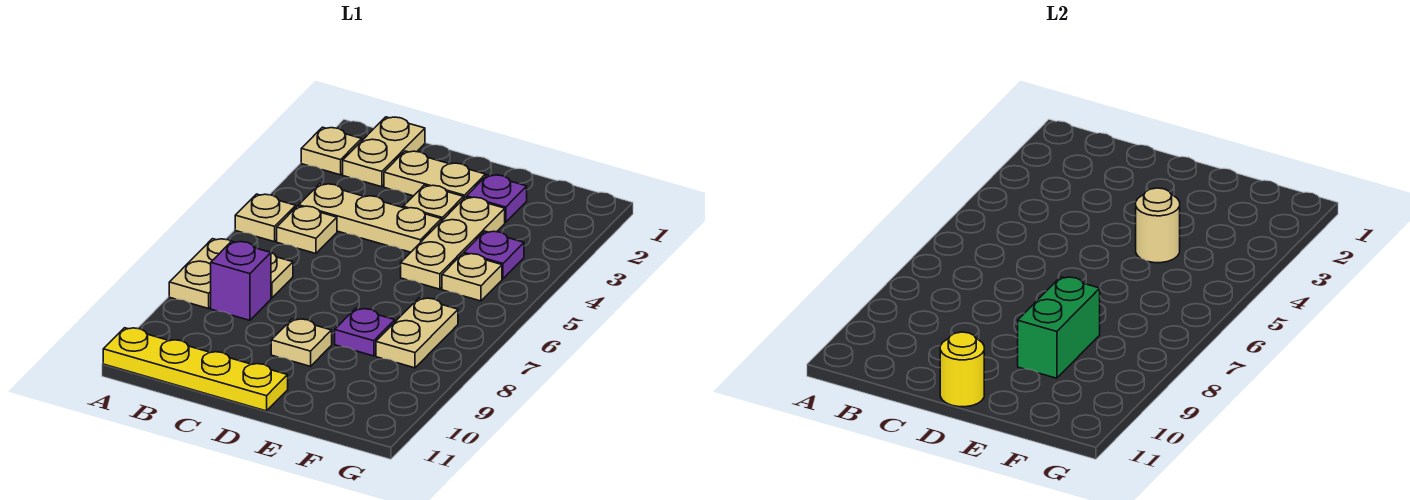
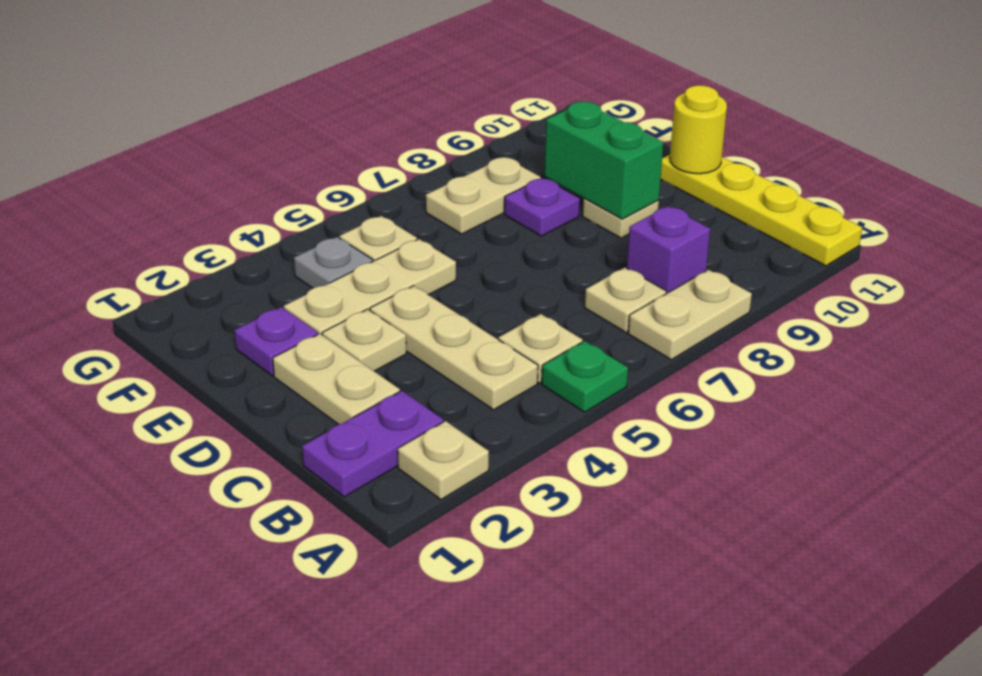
tan 1x1 plate [235,194,296,242] -> green 1x1 plate [542,341,628,412]
tan 1x2 plate [343,117,425,187] -> purple 1x2 plate [302,391,443,497]
tan 1x1 round brick [1136,188,1180,263] -> none
green 1x2 brick [1018,277,1100,378] -> green 1x2 brick turned to [544,102,663,219]
purple 1x1 plate [464,231,524,279] -> grey 1x1 plate [294,237,373,288]

